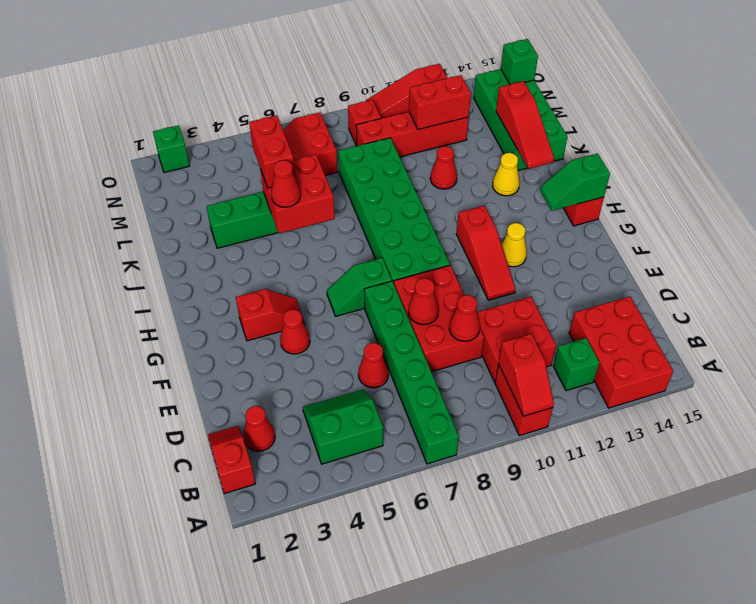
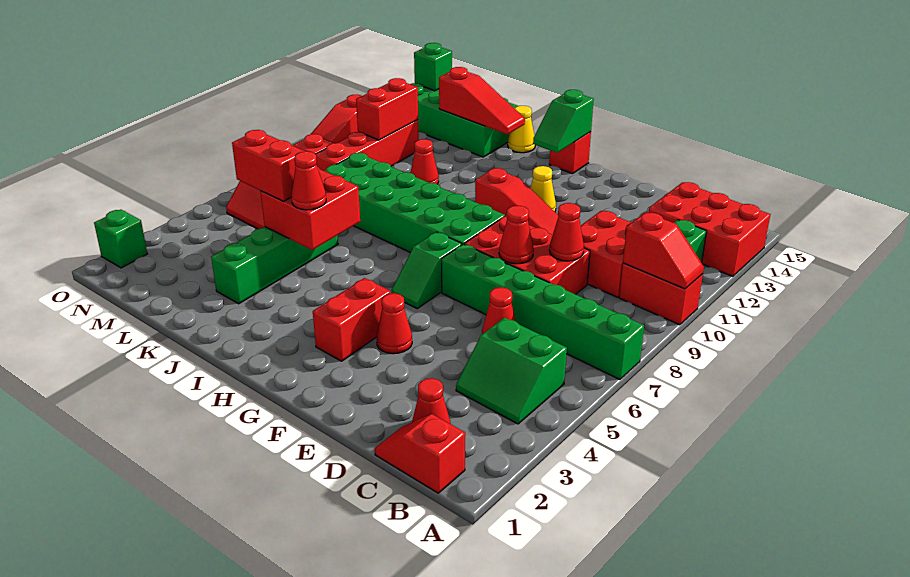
green 2x2 slope [303,390,383,464] -> green 2x2 slope turned to [456,318,567,424]
red 1x2 slope [236,289,305,341] -> red 1x2 brick [313,278,391,361]
yellow 1x1 cone [493,153,520,196] -> yellow 1x1 cone moved to [508,106,535,153]

